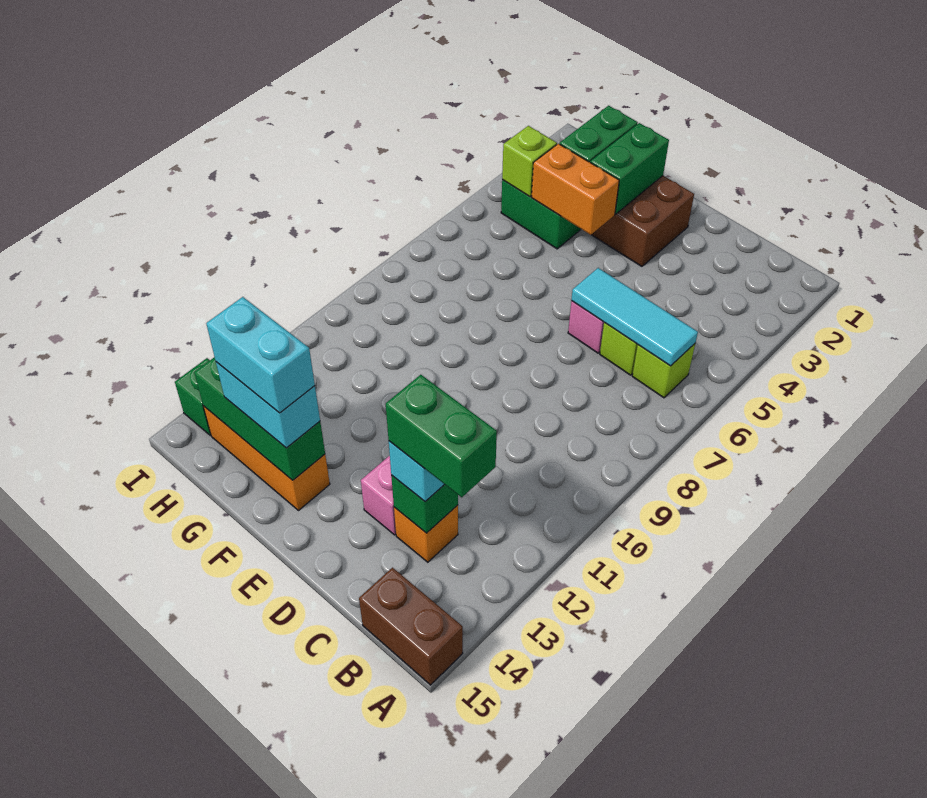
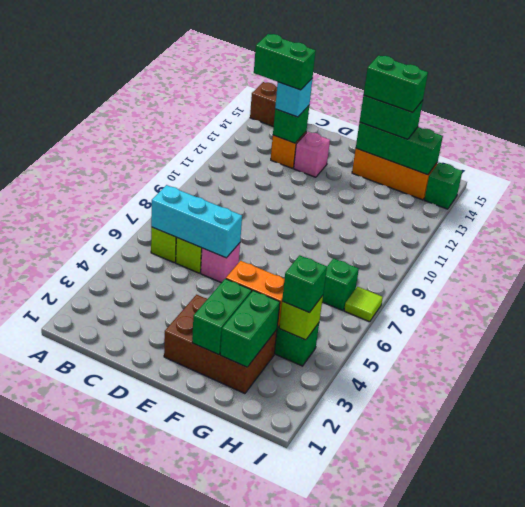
cyan 1x3 tile [571,268,698,366] -> cyan 1x3 brick [151,185,242,258]
cyan 1x2 brick [216,362,320,448] -> green 1x2 brick [360,95,423,139]
cyan 1x2 brick [206,297,315,413] -> green 1x2 brick [364,55,428,112]
none -> green 1x1 brick [282,255,327,313]
none -> green 1x1 brick [322,258,359,311]
none -> lime 1x1 tile [344,287,383,322]

